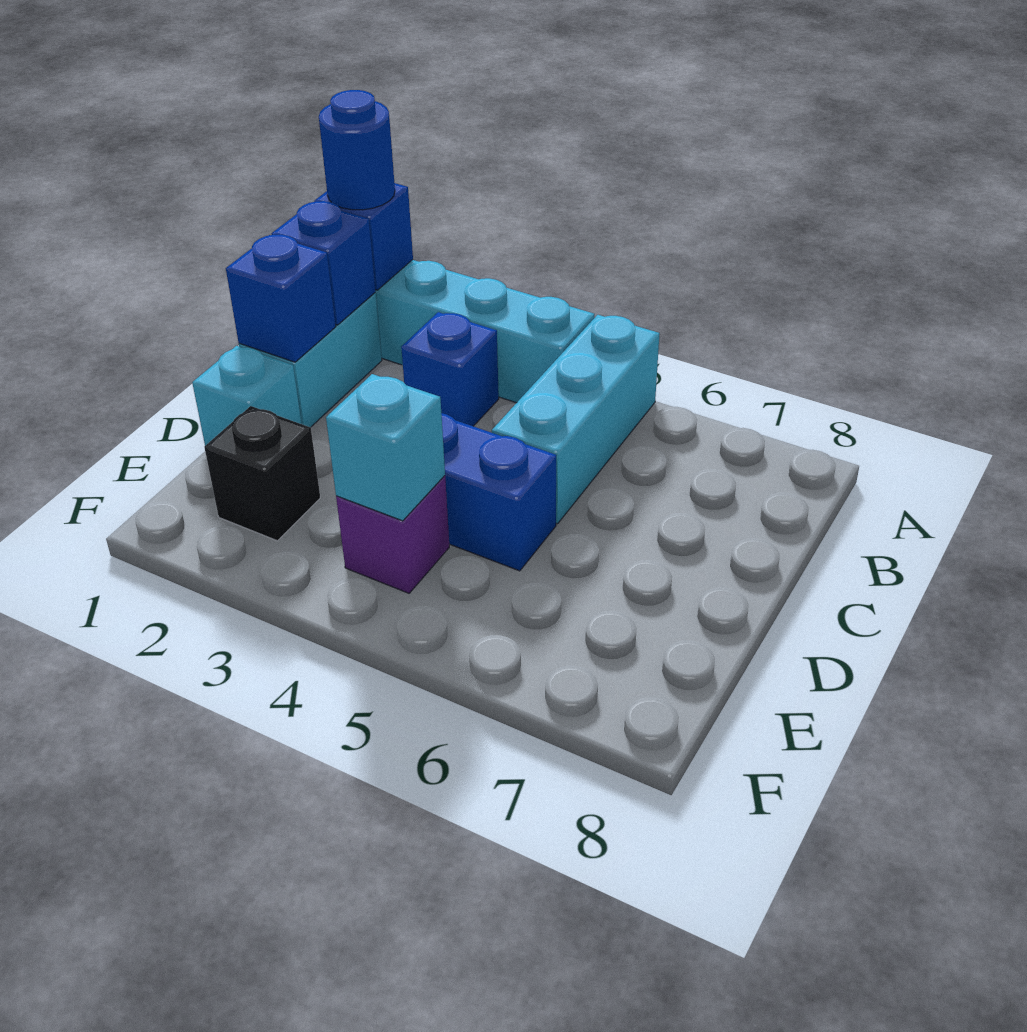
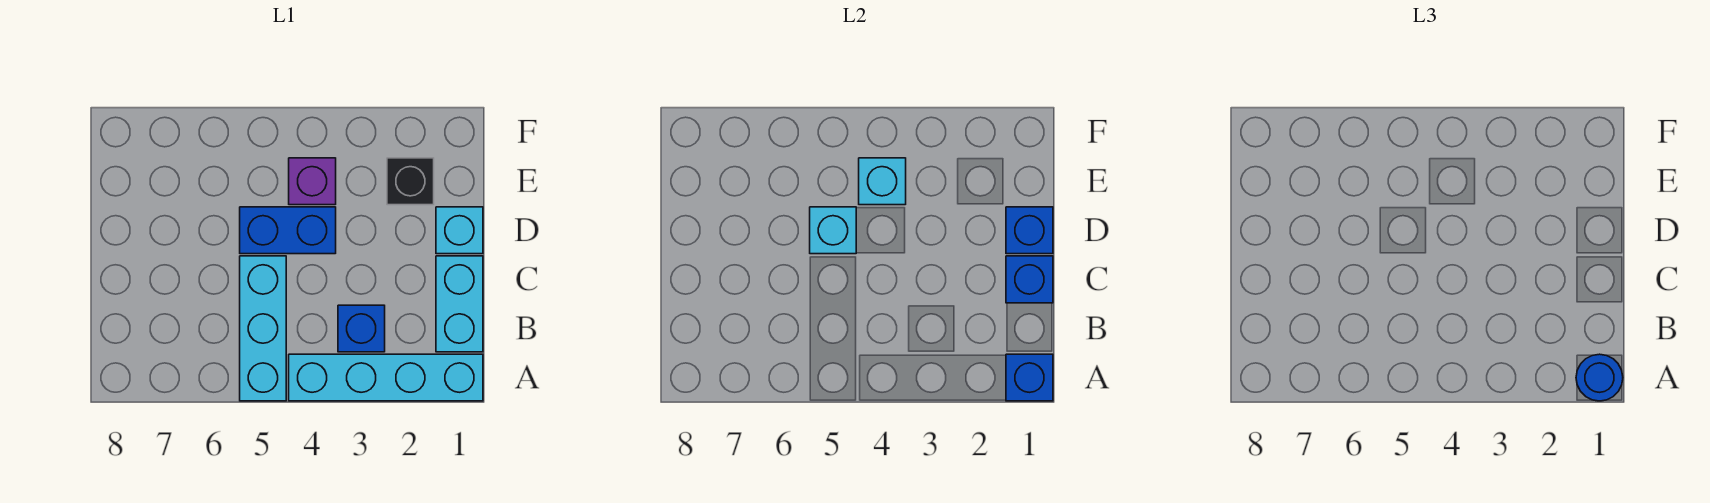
blue 1x1 brick [271,201,376,325] -> blue 1x1 brick moved to [1006,207,1053,254]
none -> cyan 1x1 brick [810,207,856,254]

